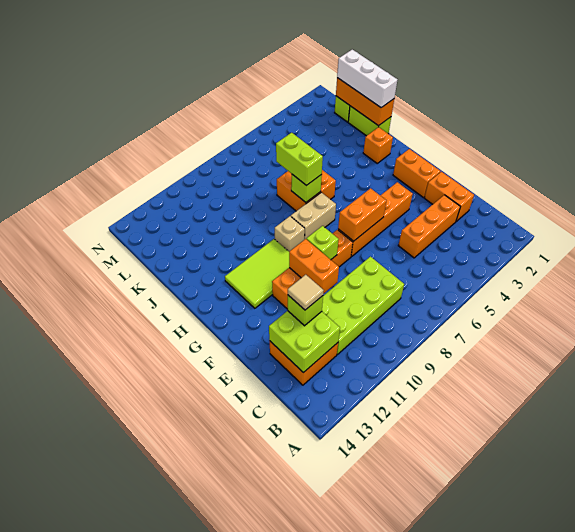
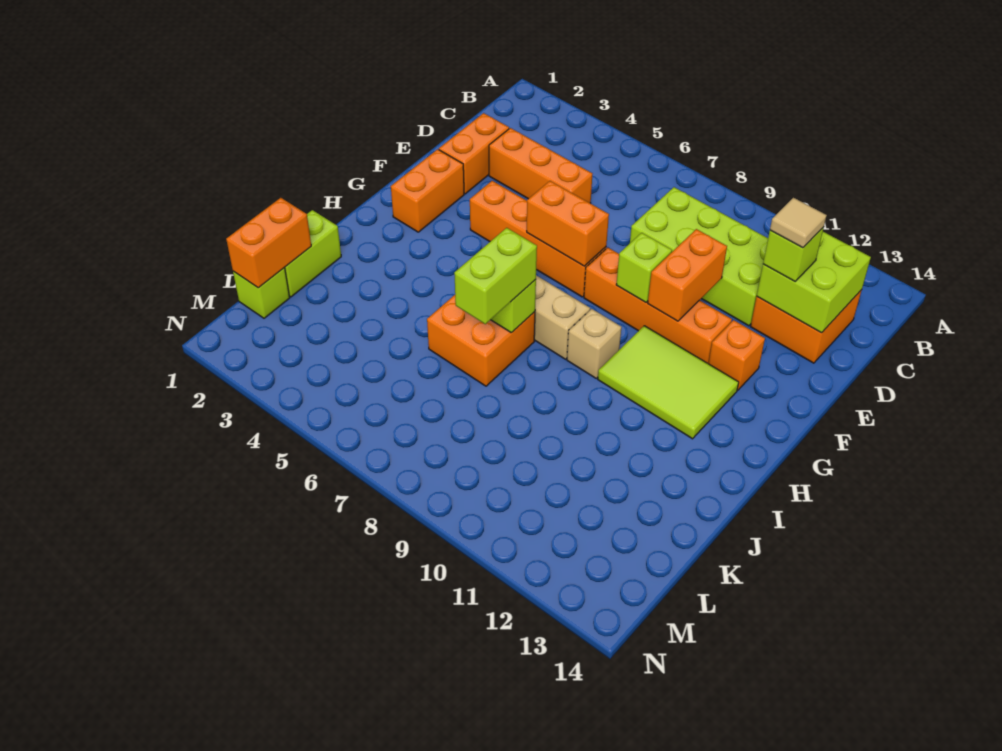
orange 1x1 brick [363,127,393,163] -> orange 1x1 brick moved to [708,320,765,390]
orange 1x3 brick [336,78,394,126] -> orange 1x2 brick [226,198,311,288]
white 1x3 brick [337,50,397,108] -> none

